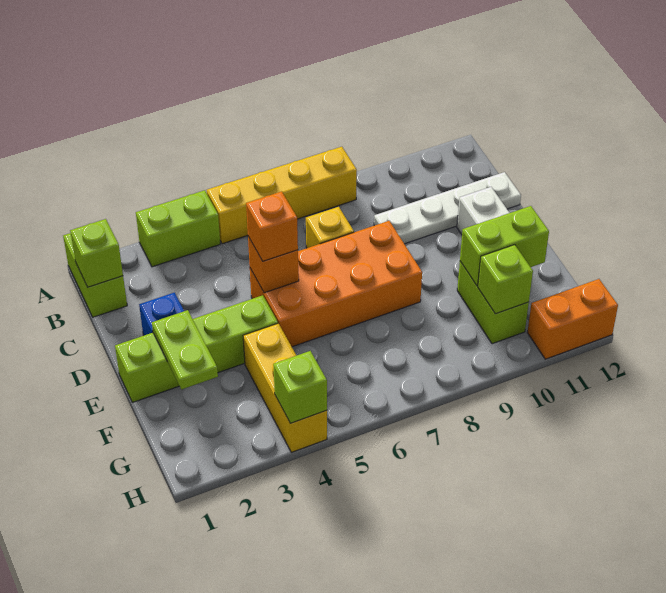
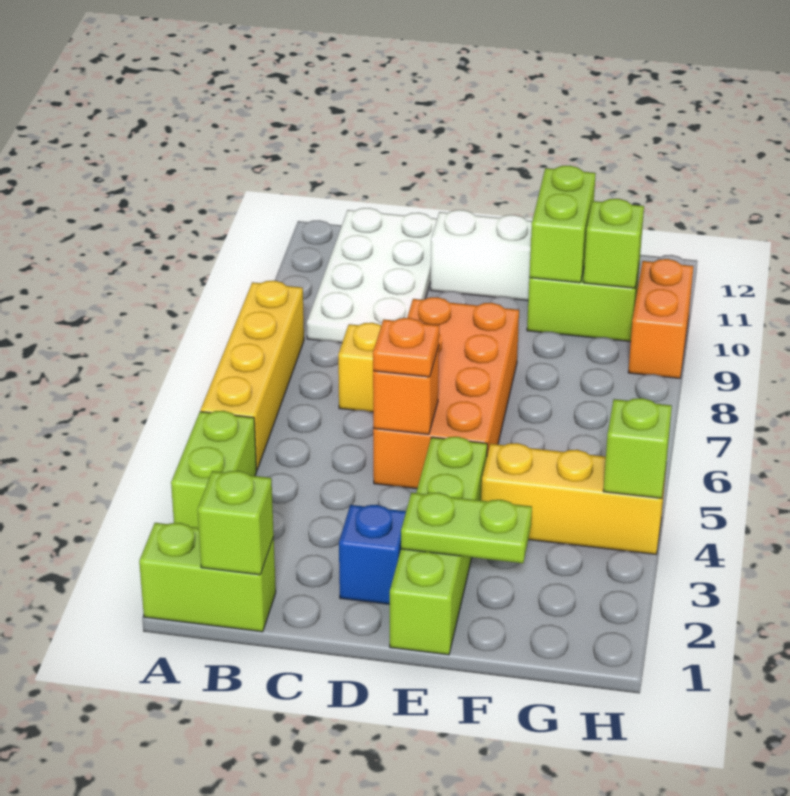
white 1x4 plate [374,172,521,244] -> white 2x4 plate [307,208,437,343]
orange 1x1 brick [246,191,298,261] -> orange 1x1 plate [373,318,439,377]
orange 1x2 brick [527,279,618,359] -> orange 1x2 brick moved to [628,259,694,378]

